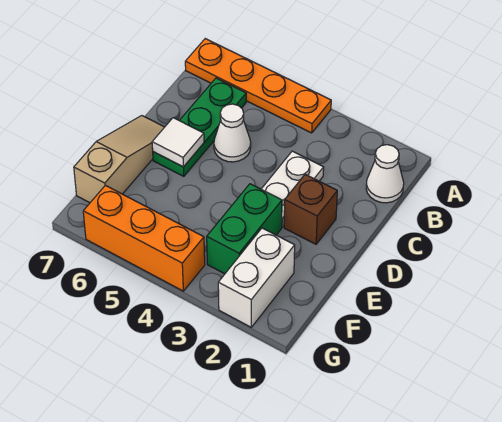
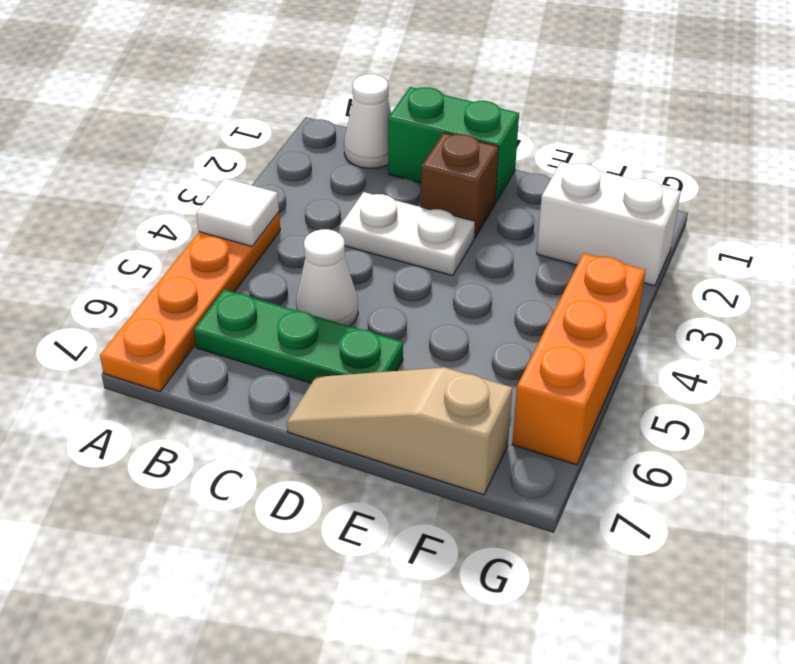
white 1x1 tile [152,118,204,167] -> white 1x1 tile moved to [196,178,279,246]
green 1x2 brick [207,184,282,274] -> green 1x2 brick moved to [388,87,519,202]

